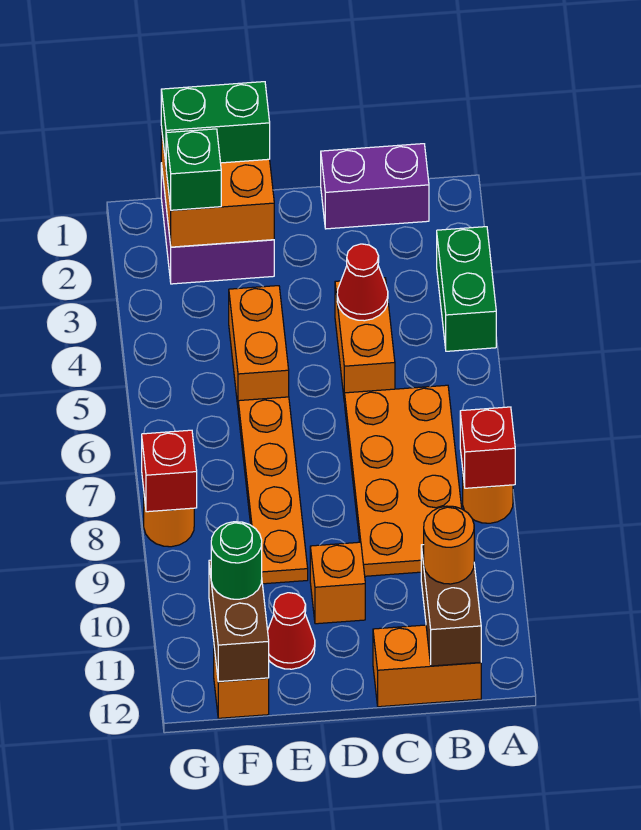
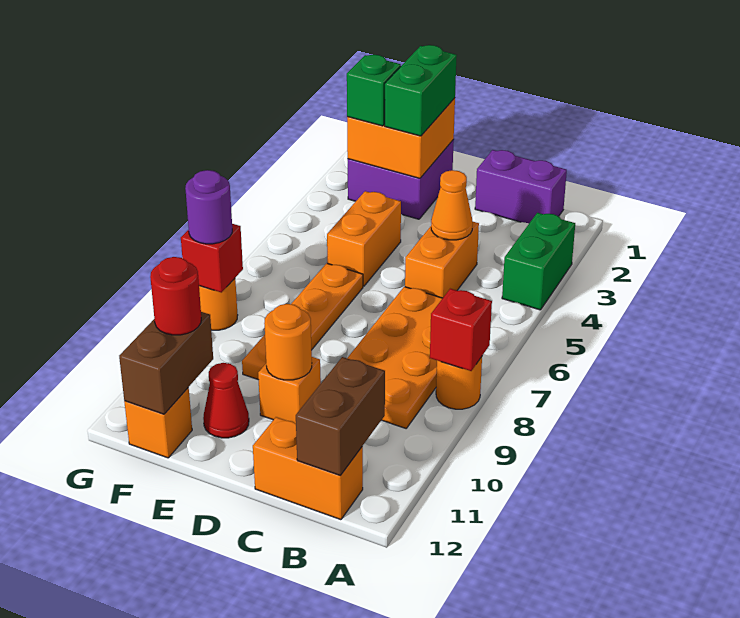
orange 1x1 round brick [424,506,474,584] -> orange 1x1 round brick moved to [264,304,312,380]
red 1x1 cone [337,244,388,321] -> orange 1x1 cone [431,170,473,240]
green 1x2 brick [161,82,270,163] -> green 1x2 brick turned to [385,45,457,136]
green 1x1 round brick [211,522,262,599] -> red 1x1 round brick [150,257,201,335]
none -> purple 1x1 round brick [185,170,232,244]

